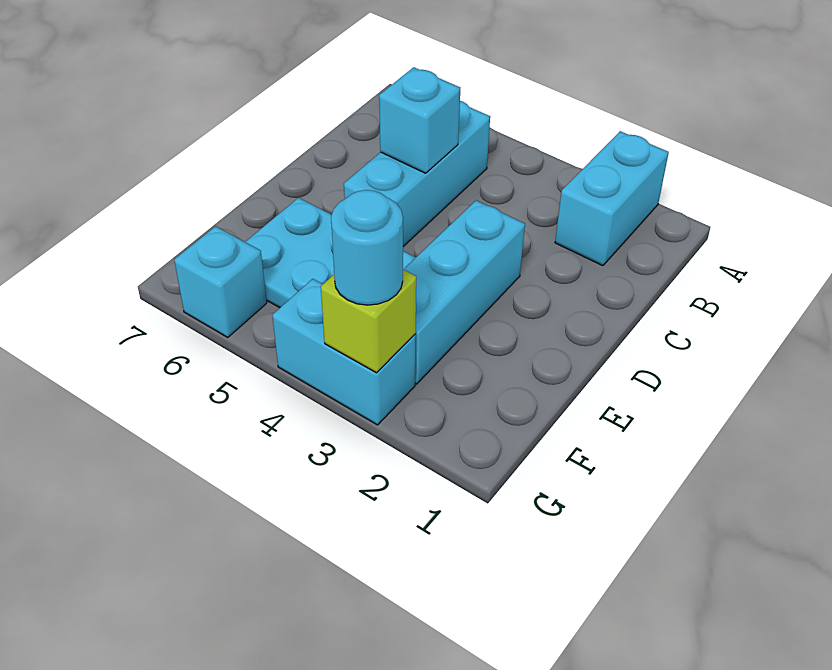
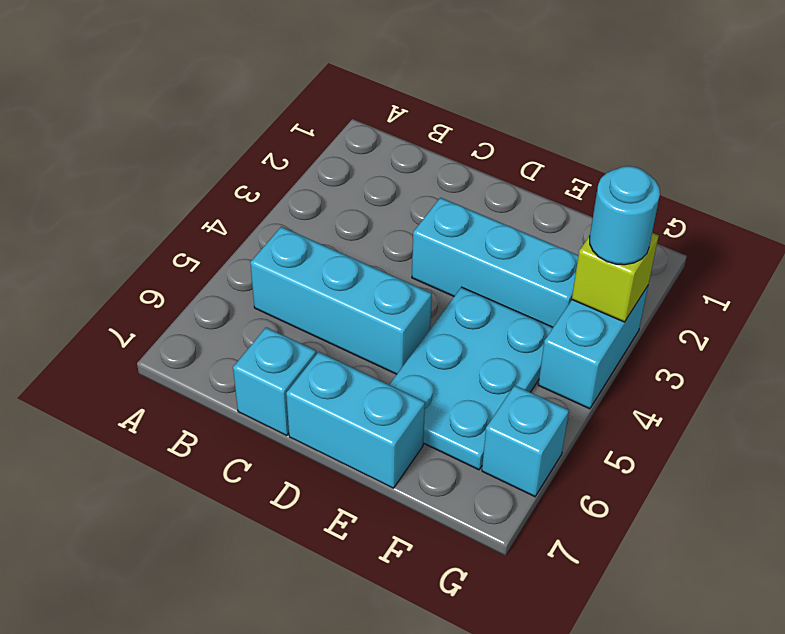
cyan 1x2 brick [555,131,669,266] -> cyan 1x2 brick moved to [286,352,425,488]
cyan 1x1 brick [379,67,460,173] -> cyan 1x1 brick moved to [233,327,316,436]

